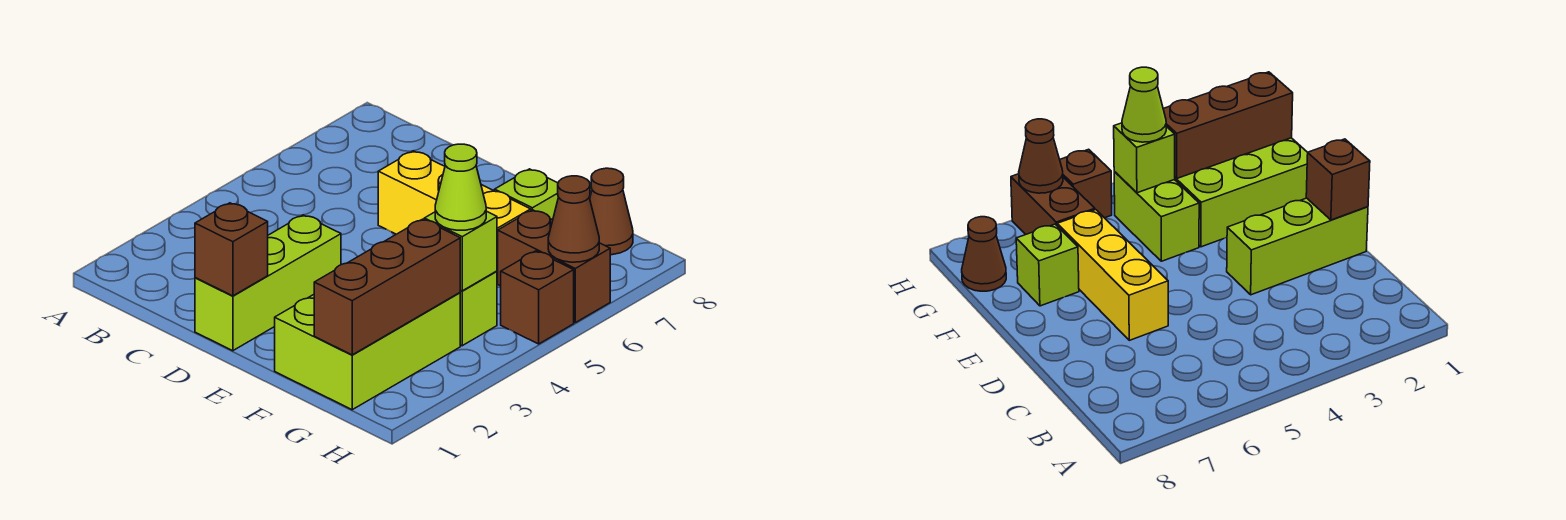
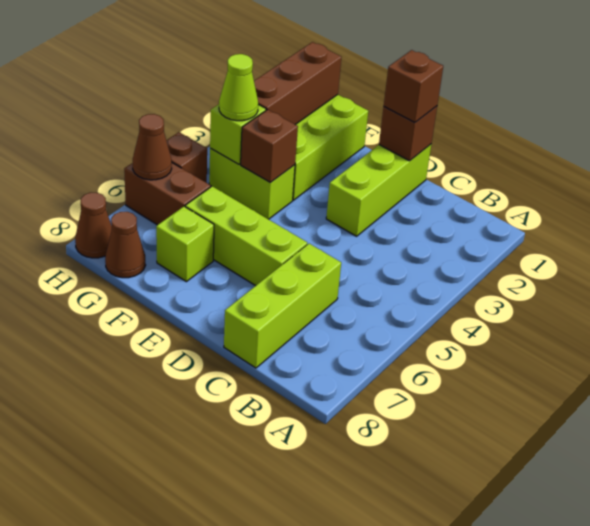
none -> lime 1x3 brick [224,244,341,368]
none -> brown 1x1 brick [384,50,443,122]
yellow 1x3 brick [378,151,531,283] -> lime 1x3 brick [185,186,307,286]
none -> brown 1x1 brick [241,110,298,183]
none -> brown 1x1 cone [75,193,112,258]

